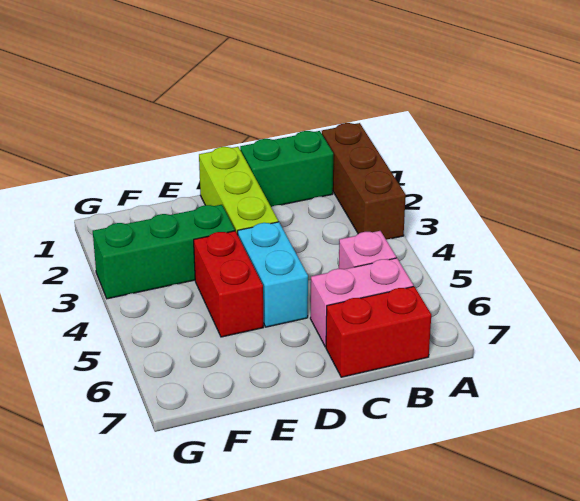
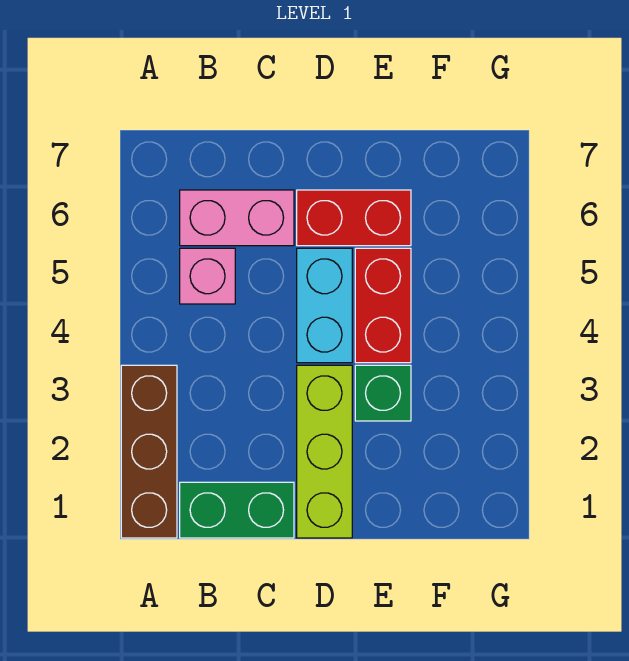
red 1x2 brick [326,286,431,377] -> red 1x2 brick moved to [297,190,411,246]
green 1x3 brick [93,205,235,299] -> green 1x1 brick [355,365,411,421]

